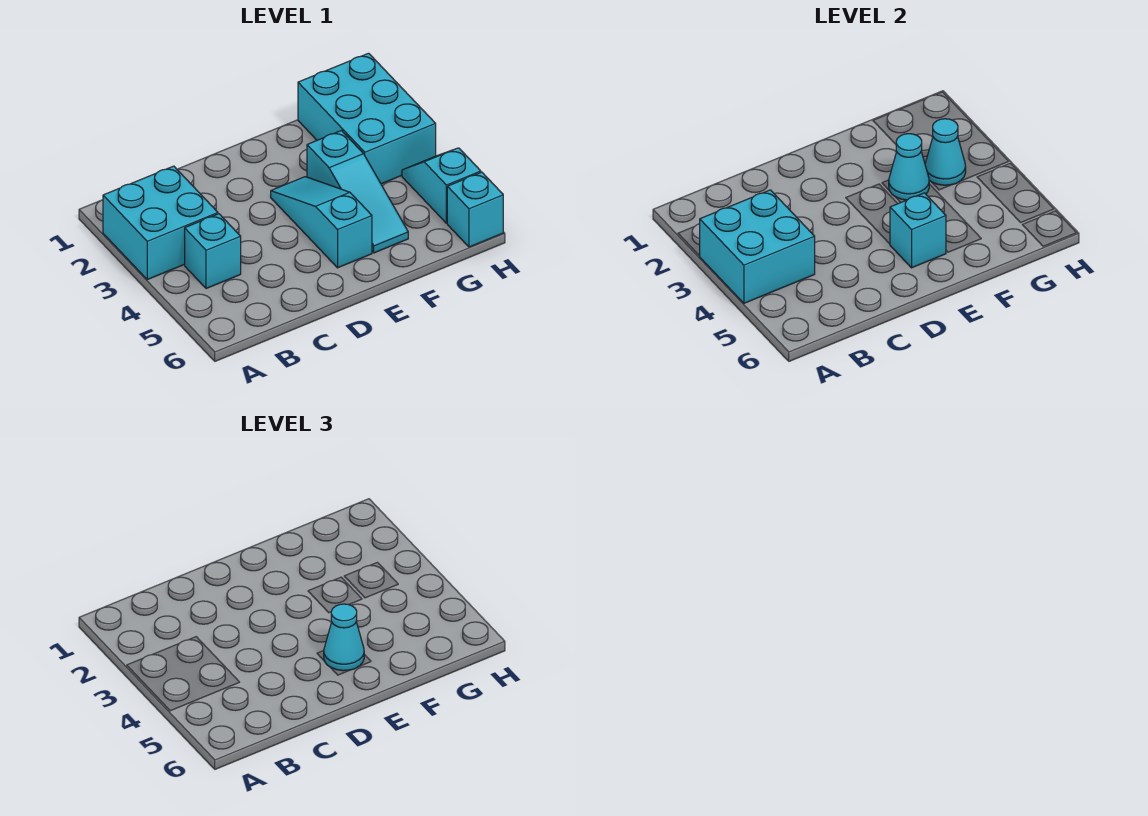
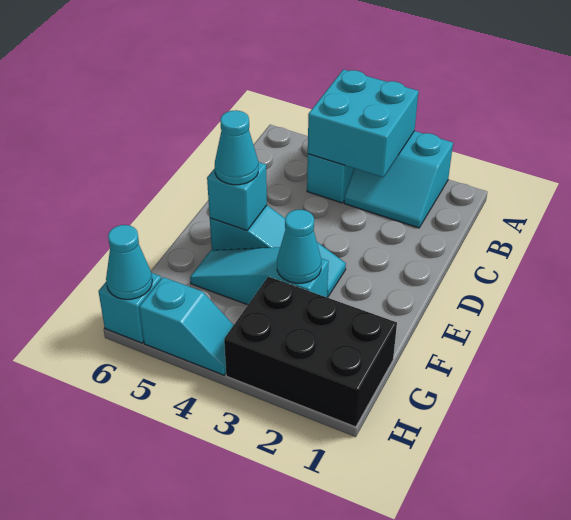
cyan 2x2 brick [103,166,218,280] -> cyan 2x2 slope [344,131,453,228]
cyan 2x3 brick [298,53,436,184] -> black 2x3 brick [224,277,397,427]
cyan 1x1 cone [925,119,966,185] -> cyan 1x1 cone moved to [106,225,152,299]

